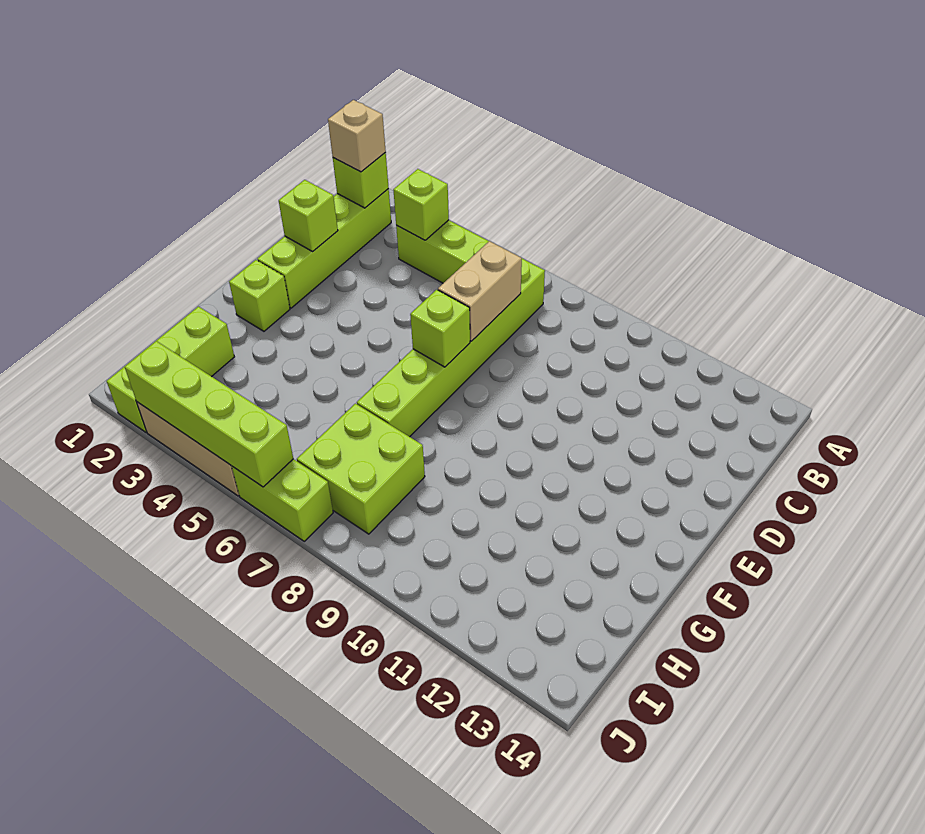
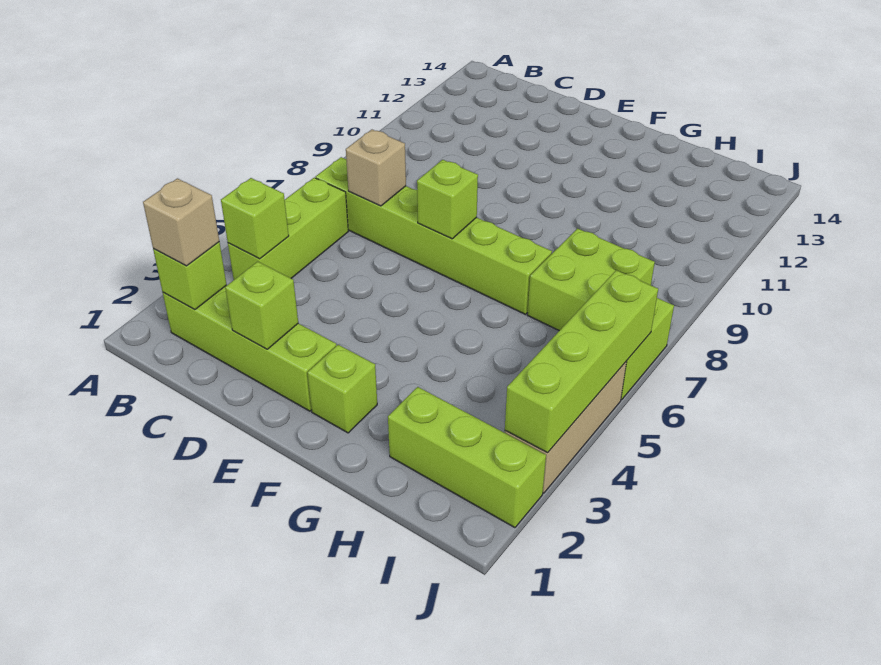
tan 1x2 brick [438,241,522,341] -> tan 1x1 brick [346,130,406,206]

